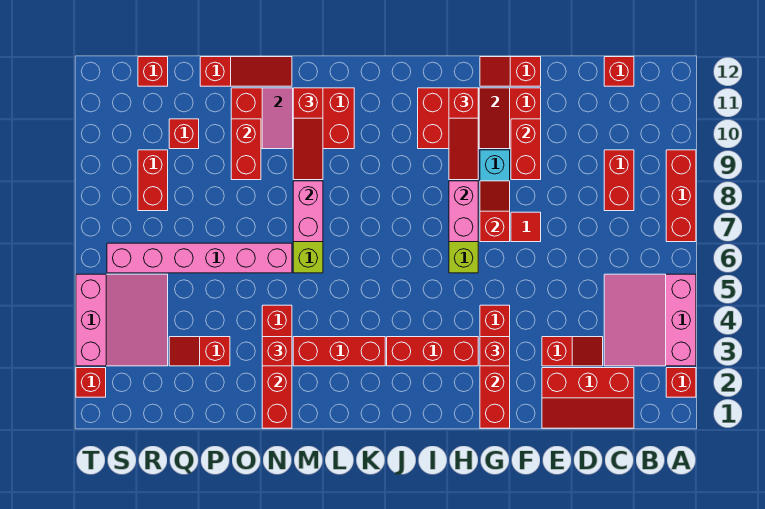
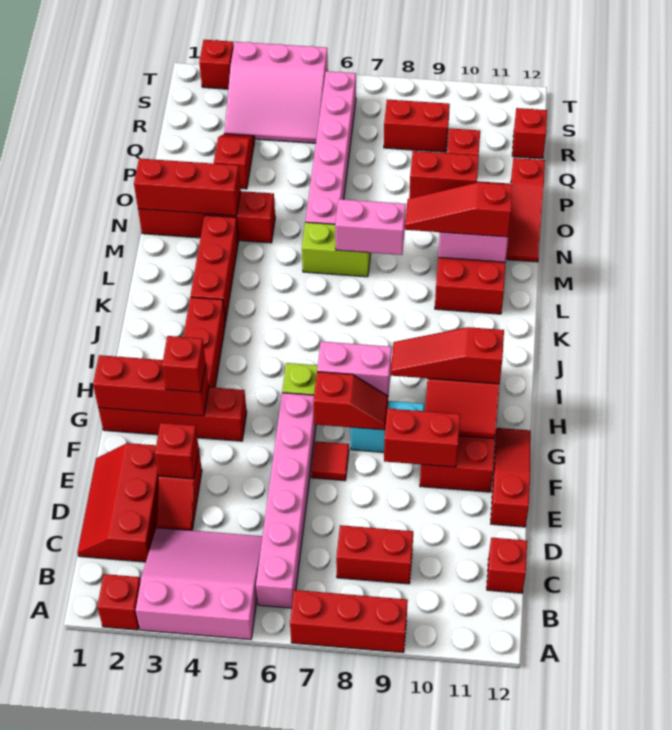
none -> pink 1x6 brick [256,393,316,608]
red 1x2 slope [480,57,541,86] -> red 1x3 slope [491,428,531,527]
red 1x1 brick [262,337,292,366] -> red 1x1 brick moved to [155,423,199,479]

